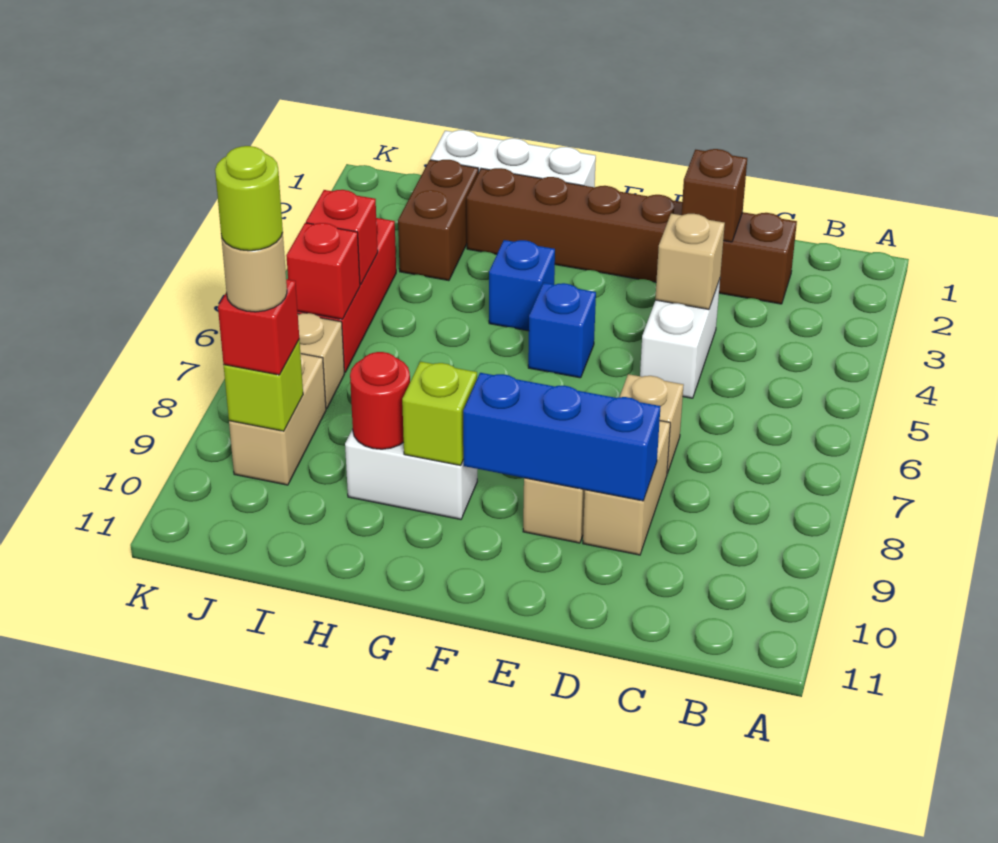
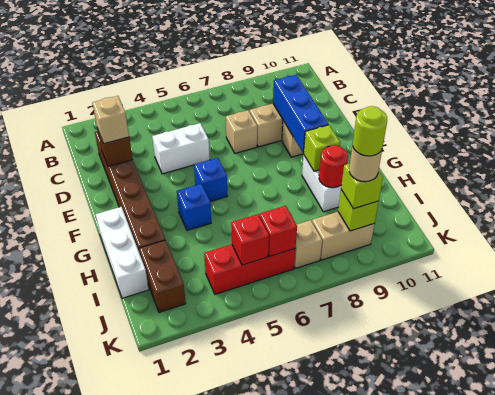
tan 1x1 brick [655,214,725,309] -> tan 1x1 brick moved to [92,96,129,144]
brown 1x2 brick [398,160,478,281] -> brown 1x2 brick turned to [139,240,186,312]
red 1x1 brick [218,279,299,375] -> lime 1x1 brick [341,163,383,209]

